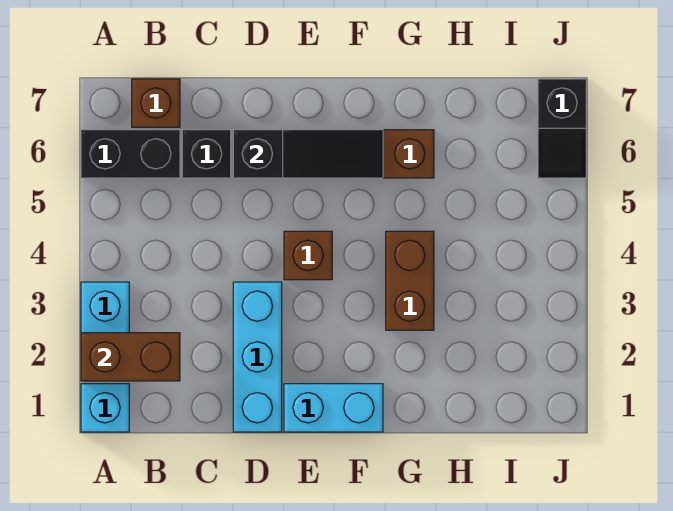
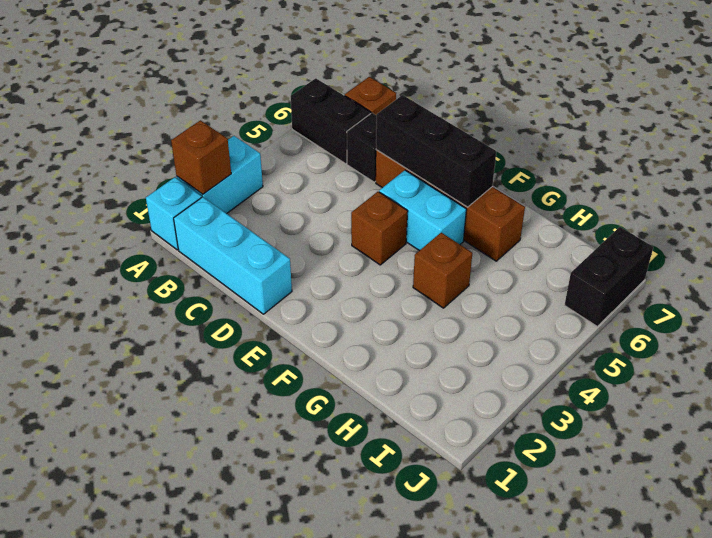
brown 1x2 brick [81,333,180,381] -> brown 1x1 brick [171,120,231,194]
cyan 1x3 brick [233,282,282,432] -> cyan 1x3 brick turned to [174,197,292,314]
black 1x3 slope [233,130,383,178] -> black 1x3 brick [376,95,496,207]
cyan 1x2 brick [284,384,383,432] -> cyan 1x2 brick moved to [379,170,466,251]
brown 1x2 brick [386,231,434,330] -> brown 1x1 brick [413,233,472,308]
black 1x2 slope [538,79,586,178] -> black 1x2 brick [565,227,653,326]

